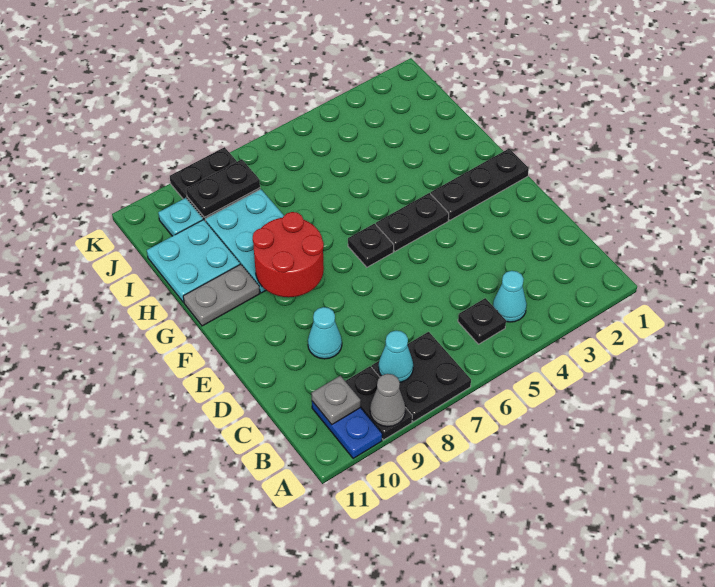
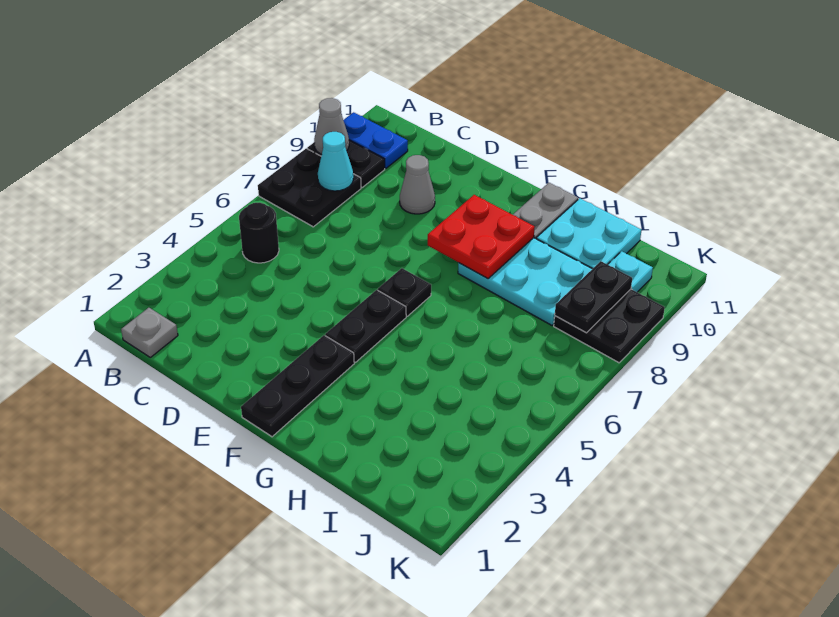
cyan 1x1 cone [493,271,527,322] -> none
black 1x1 plate [458,298,506,344] -> black 1x1 round brick [239,203,279,263]
grey 1x1 plate [311,376,361,424] -> grey 1x1 plate moved to [121,308,178,357]
cyan 1x1 cone [308,307,342,359] -> grey 1x1 cone [400,155,435,214]
red 2x2 round brick [253,212,324,297] -> red 2x2 plate [428,195,535,279]

